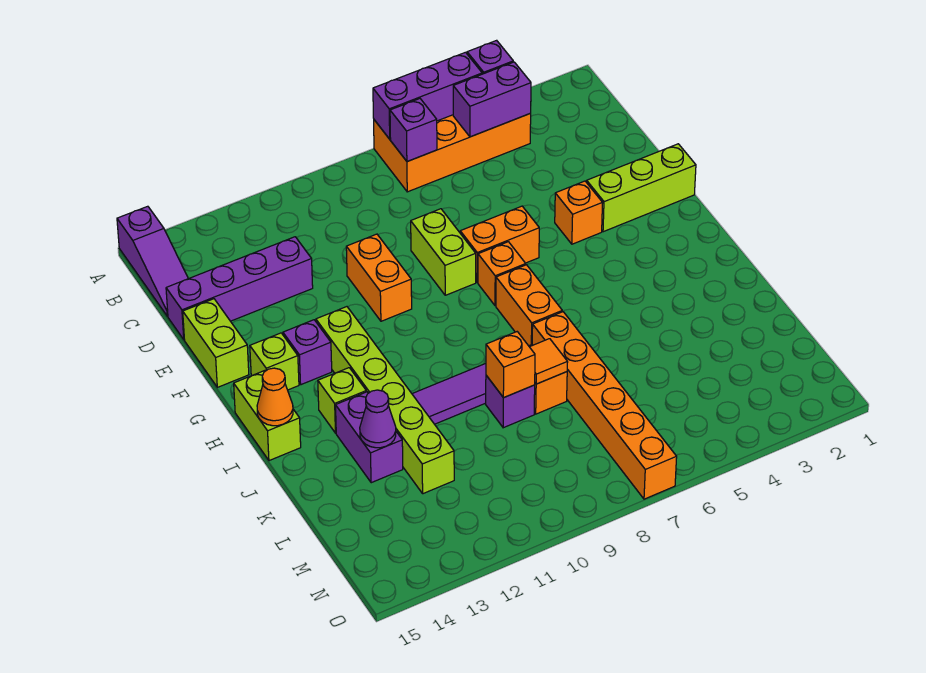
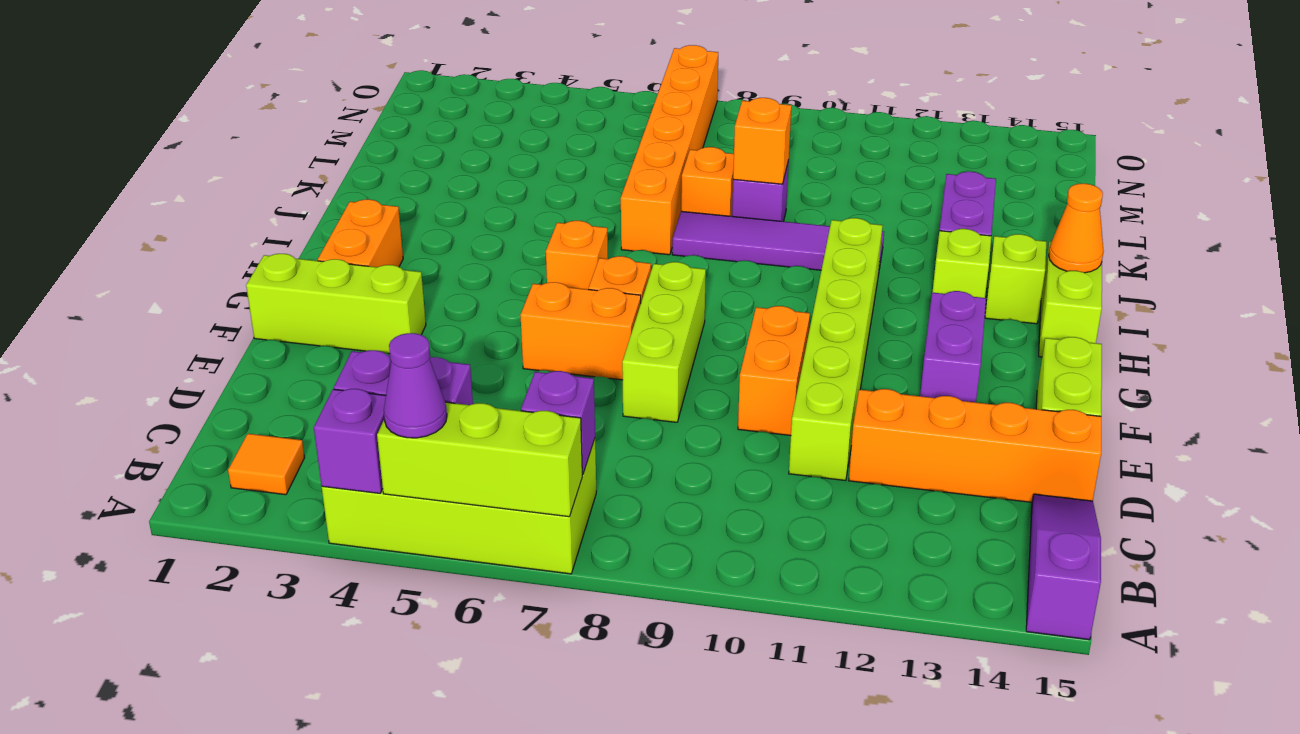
orange 2x4 brick [374,113,531,192] -> lime 2x4 brick [322,439,596,574]
purple 1x3 brick [373,52,482,139] -> lime 1x3 brick [377,402,582,517]
purple 1x4 brick [166,237,313,339] -> orange 1x4 brick [849,389,1101,502]
lime 1x2 brick [411,209,476,295] -> lime 1x3 brick [622,262,706,422]
orange 1x1 brick [555,181,602,244] -> orange 1x1 brick moved to [546,221,608,289]
lime 1x6 brick [316,307,454,494] -> lime 1x6 brick moved to [789,218,883,481]
purple 1x1 brick [283,320,332,385] -> purple 1x2 brick [920,291,986,402]
lime 1x1 brick [250,333,299,390] -> lime 1x1 brick moved to [985,234,1046,324]
orange 1x2 brick [496,265,562,346] -> orange 1x2 brick moved to [318,200,403,267]
orange 1x1 tile [530,339,568,384] -> orange 1x1 tile moved to [228,434,305,495]
purple 1x1 cone [360,390,396,448] -> purple 1x1 cone moved to [384,333,447,438]

